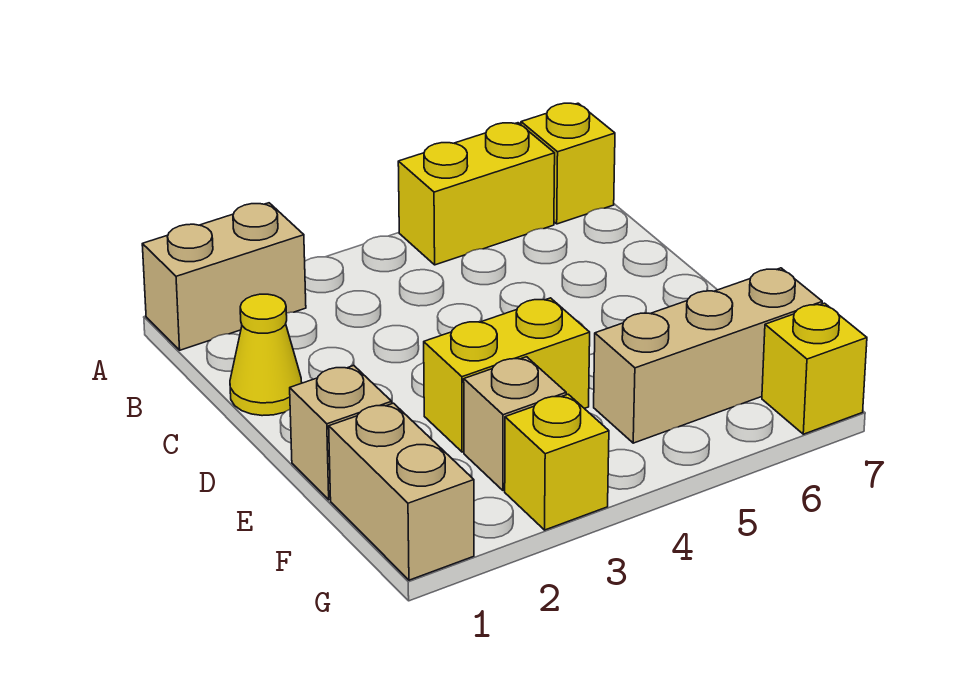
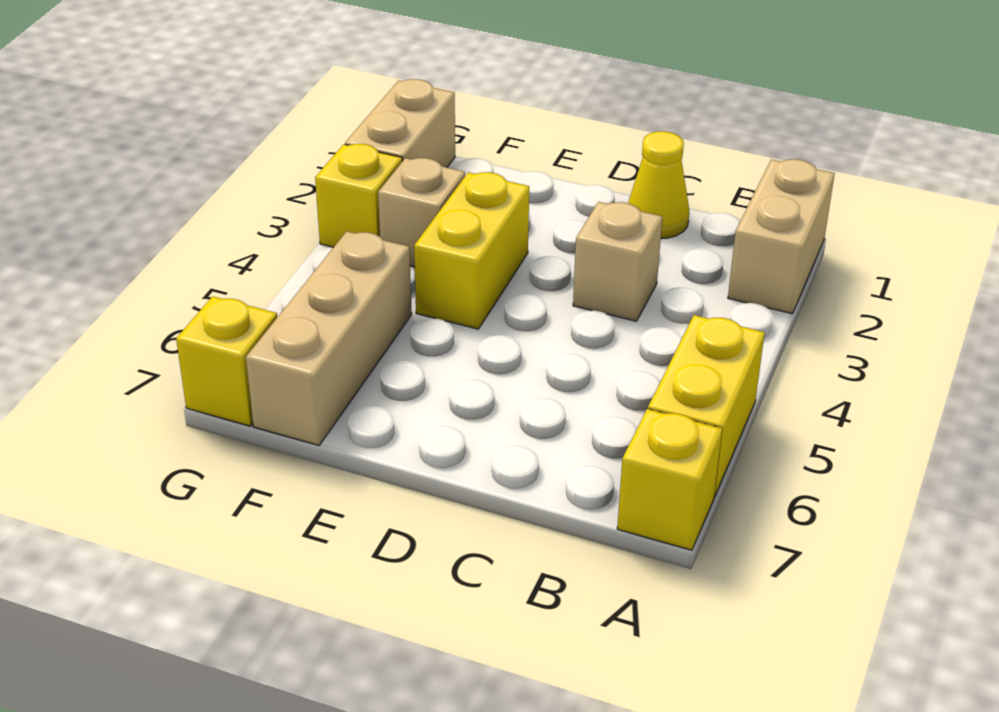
tan 1x1 brick [290,366,392,500] -> tan 1x1 brick moved to [573,202,662,321]
tan 1x2 brick [329,403,474,580] -> tan 1x2 brick turned to [345,79,455,167]

